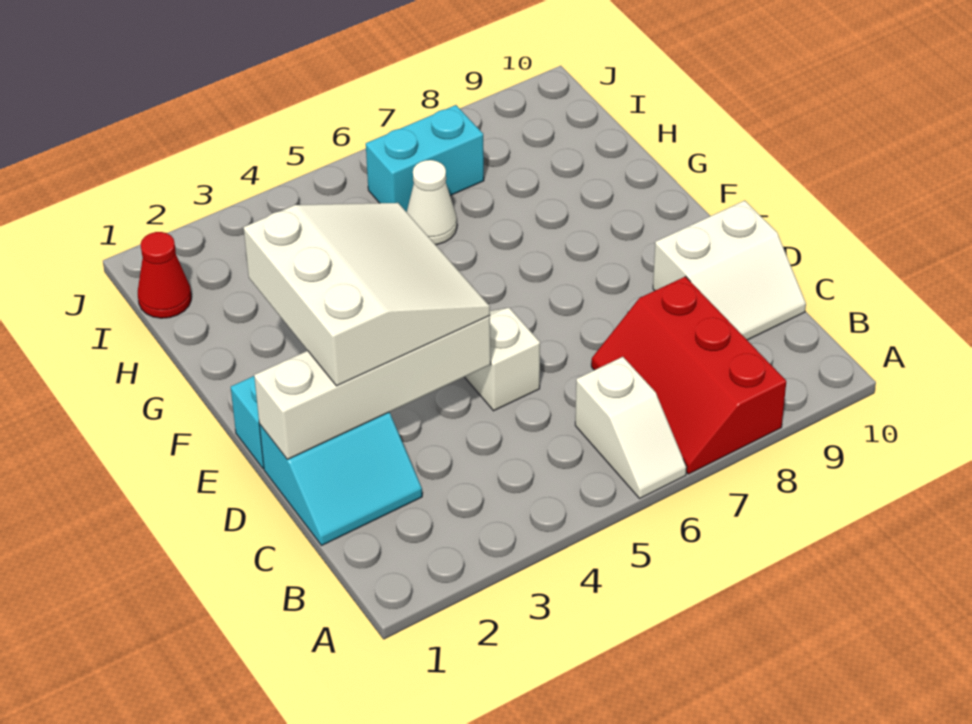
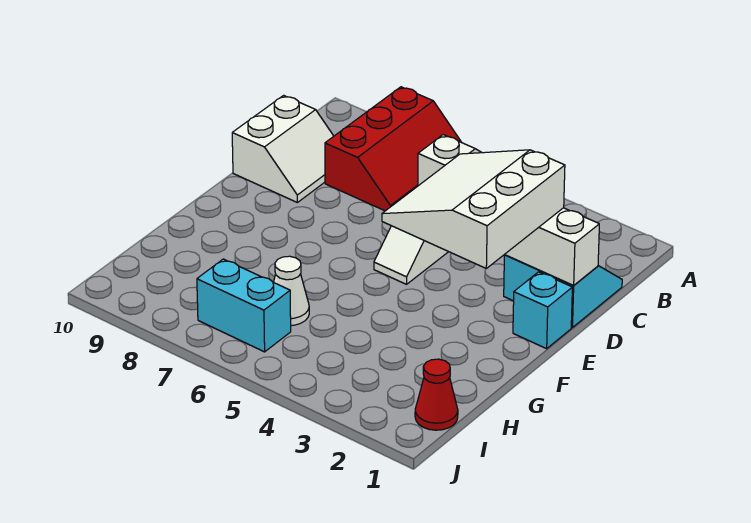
white 2x2 slope [653,201,806,340] -> white 2x2 slope turned to [232,95,334,202]

